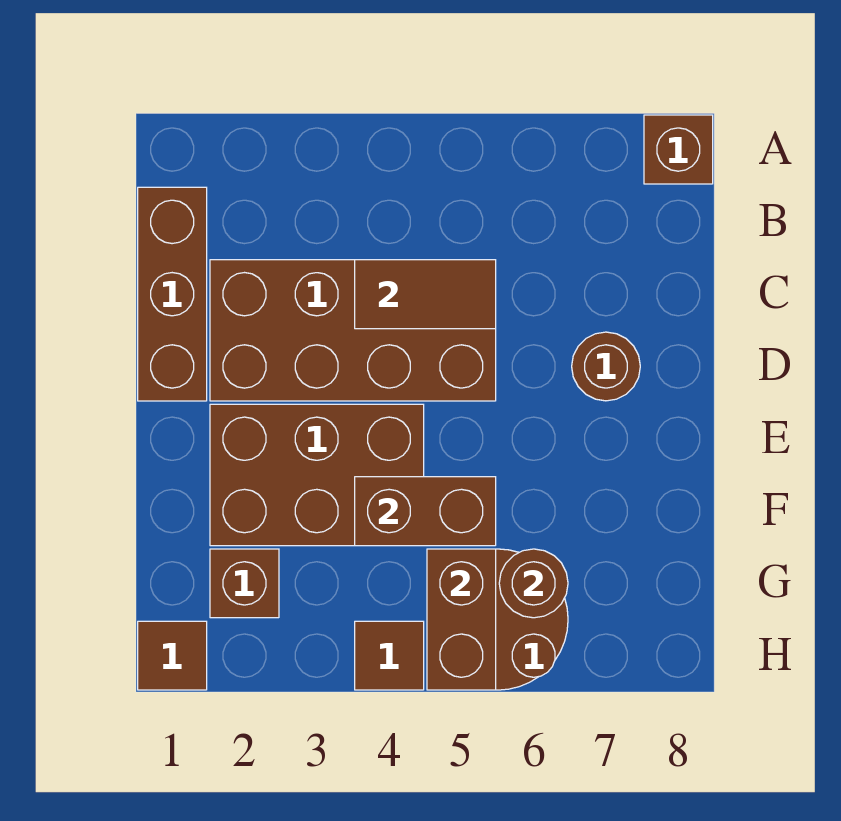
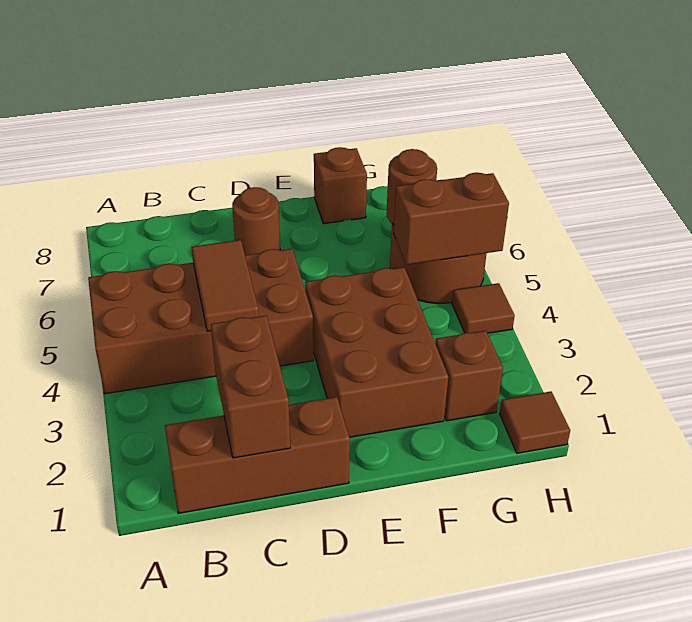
brown 1x1 brick [644,115,713,184] -> brown 1x1 brick moved to [314,147,367,224]
brown 2x4 brick [210,260,496,401] -> brown 2x4 brick turned to [88,249,313,394]
brown 1x2 brick [355,477,496,546] -> brown 1x2 brick moved to [211,316,290,458]

